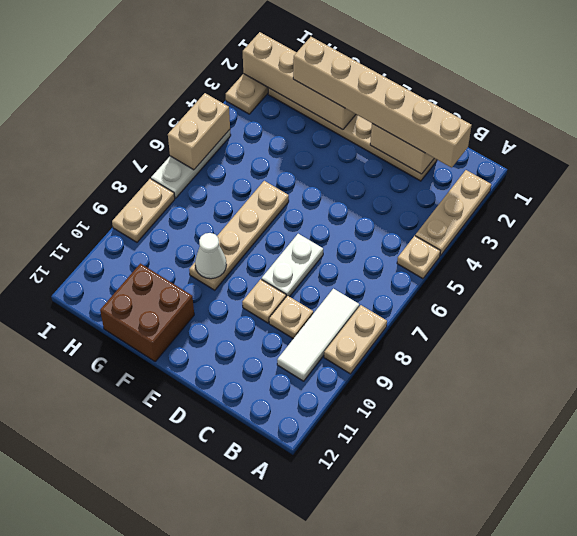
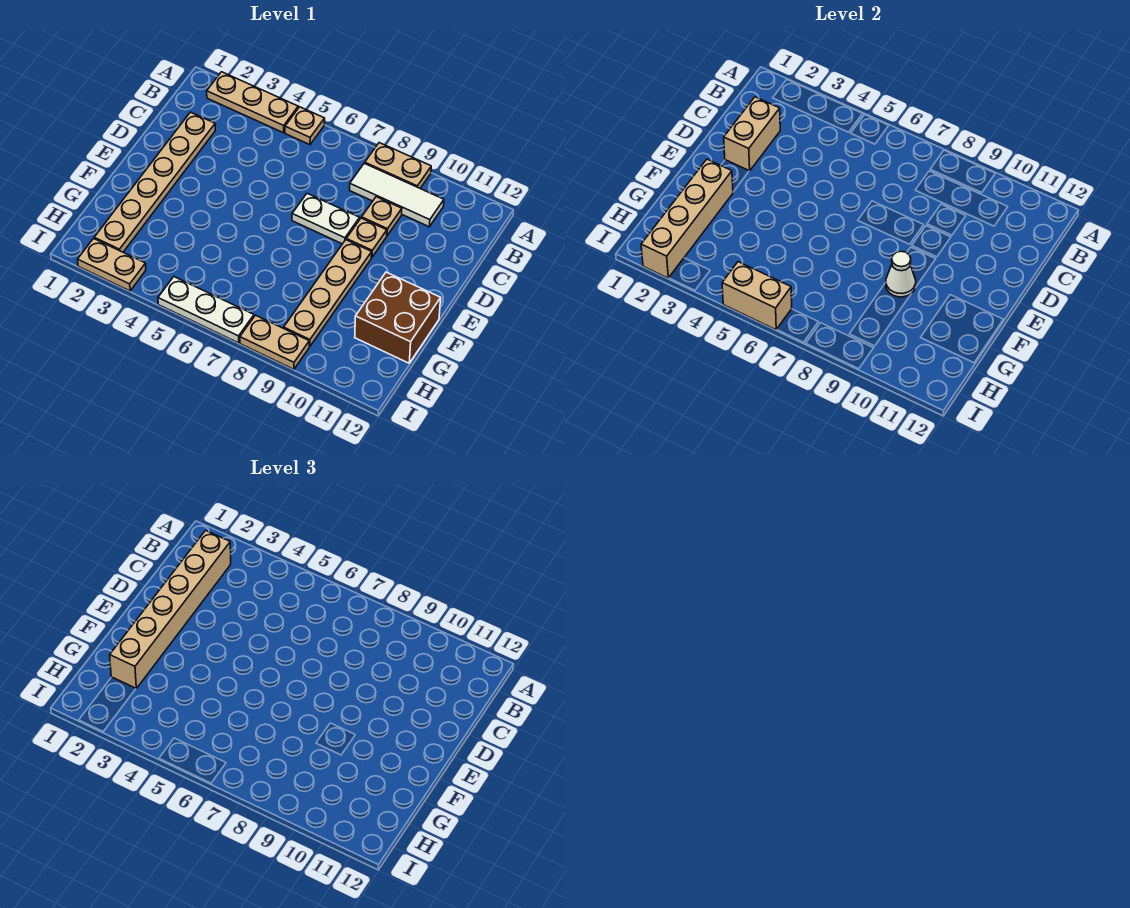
tan 1x4 plate [189,181,289,290] -> tan 1x4 plate turned to [284,240,372,347]

